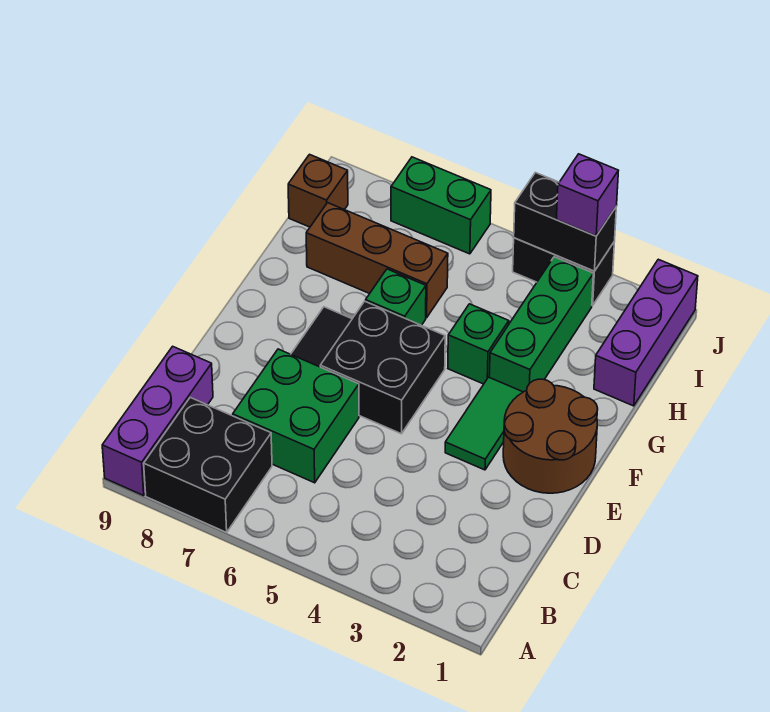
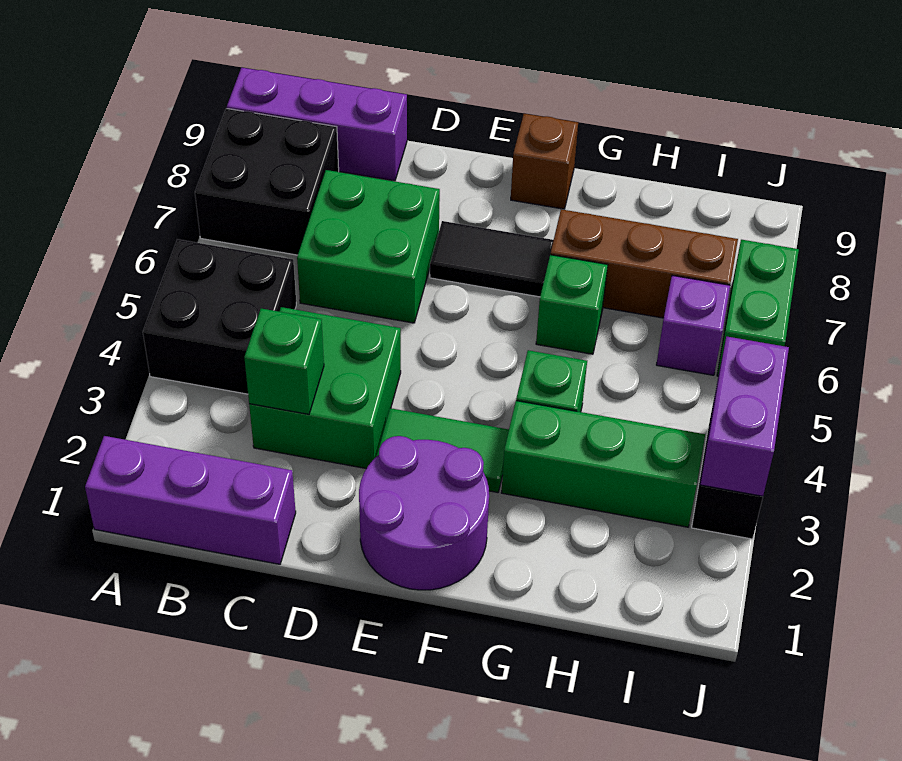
none -> green 2x2 brick [249,307,401,469]
none -> green 1x1 brick [244,308,324,414]
brown 2x2 round brick [503,379,598,493] -> purple 2x2 round brick [359,436,489,590]
black 2x2 brick [320,301,445,434] -> black 2x2 brick moved to [143,239,296,394]
purple 1x3 brick [594,259,698,406] -> purple 1x3 brick moved to [85,436,296,564]
brown 1x3 brick [306,203,448,318] -> brown 1x3 brick turned to [551,209,738,318]
brown 1x1 brick [288,154,348,227] -> brown 1x1 brick moved to [511,114,578,209]
black 1x2 brick [514,173,616,271] -> purple 1x2 brick [700,337,789,496]
purple 1x1 brick [557,154,618,236] -> purple 1x1 brick moved to [656,275,730,375]

